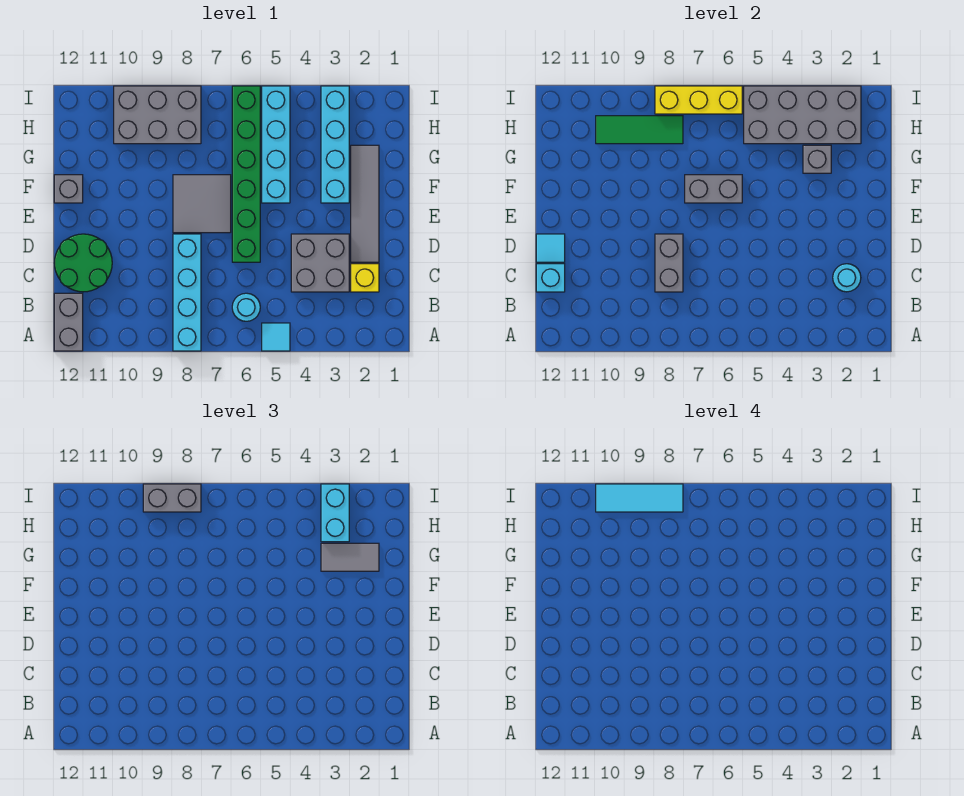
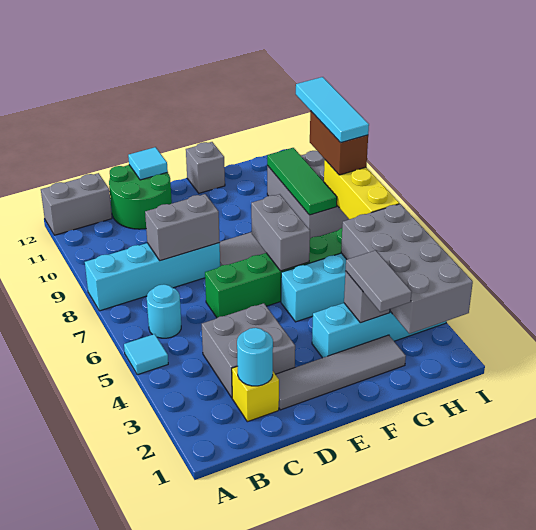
cyan 1x1 brick [536,264,565,292] -> none
cyan 1x2 brick [321,484,349,542] -> none
grey 1x2 brick [143,484,201,512] -> brown 1x2 brick [310,111,368,175]

